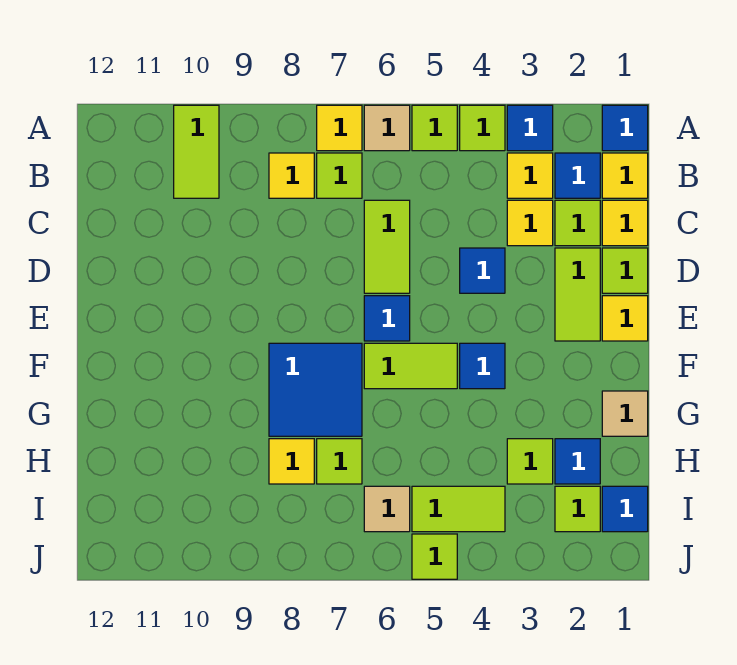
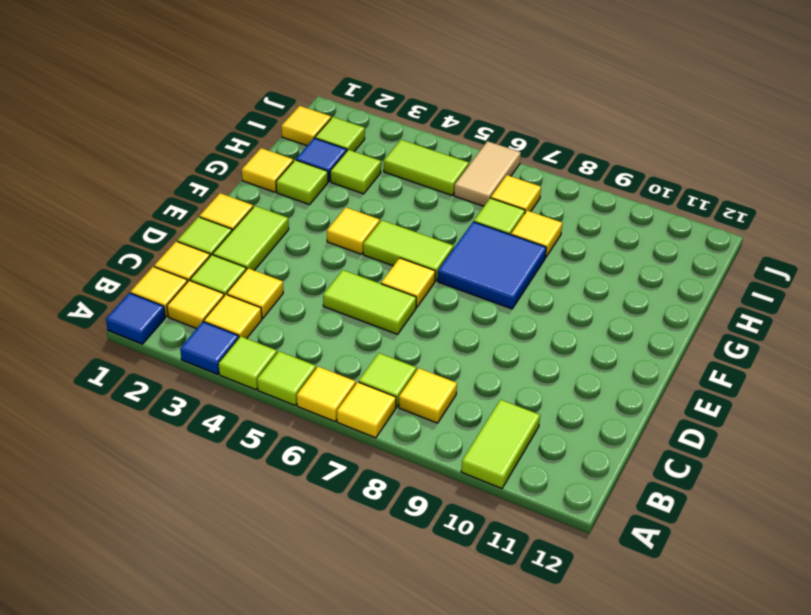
tan 1x1 tile [364,105,410,151] -> yellow 1x1 tile [297,367,356,421]
blue 1x1 tile [555,153,600,198] -> yellow 1x1 tile [167,280,224,329]
lime 1x2 tile [364,200,410,293] -> lime 1x2 tile turned to [323,270,416,334]
blue 1x1 tile [460,248,505,293] -> none
blue 1x1 tile [364,296,410,341] -> yellow 1x1 tile [381,258,435,307]
blue 1x1 tile [460,343,505,389] -> yellow 1x1 tile [327,207,380,254]
tan 1x1 tile [602,391,648,436] -> yellow 1x1 tile [242,148,293,192]
blue 1x1 tile [602,486,648,532] -> yellow 1x1 tile [281,106,331,146]
tan 1x1 tile [364,486,410,532] -> tan 1x2 tile [454,141,521,206]
none -> yellow 1x1 tile [491,175,541,213]
lime 1x1 tile [412,534,457,579] -> lime 1x1 tile moved to [276,160,328,205]

